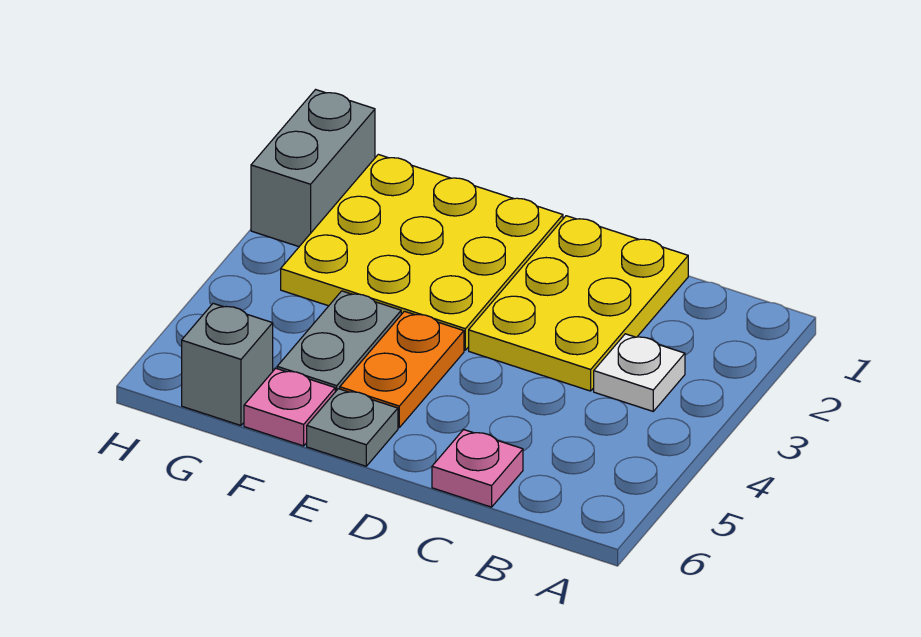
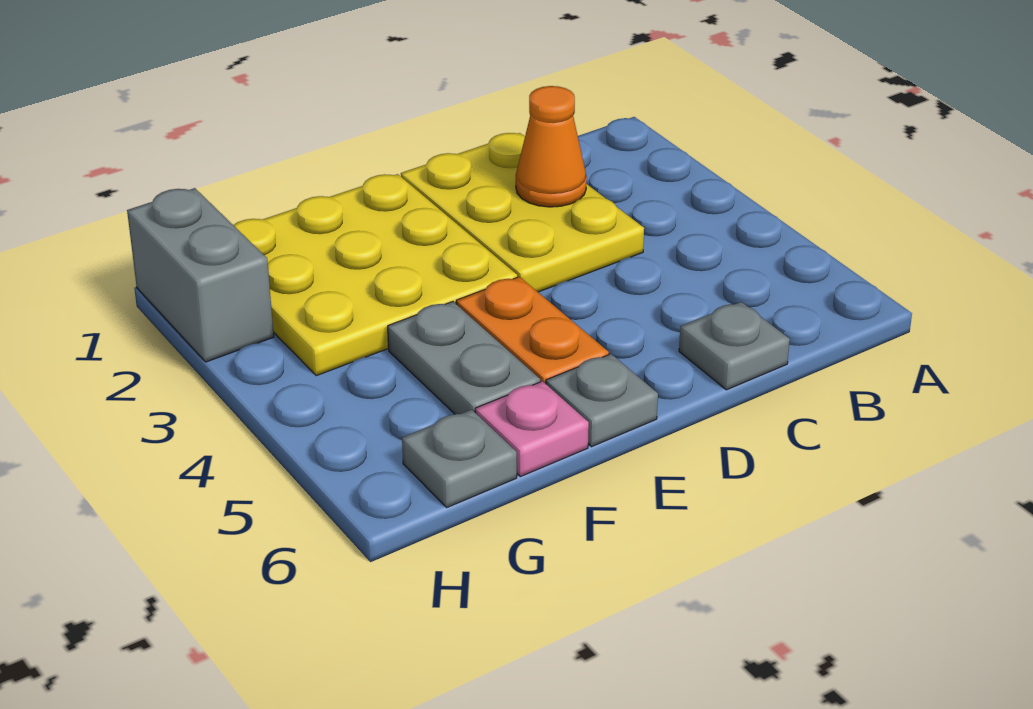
white 1x1 plate [594,334,685,411] -> none
none -> orange 1x1 cone [516,86,587,207]
pink 1x1 plate [432,430,523,507] -> grey 1x1 plate [679,302,790,390]
grey 1x1 brick [182,303,273,425] -> grey 1x1 plate [402,410,517,507]

